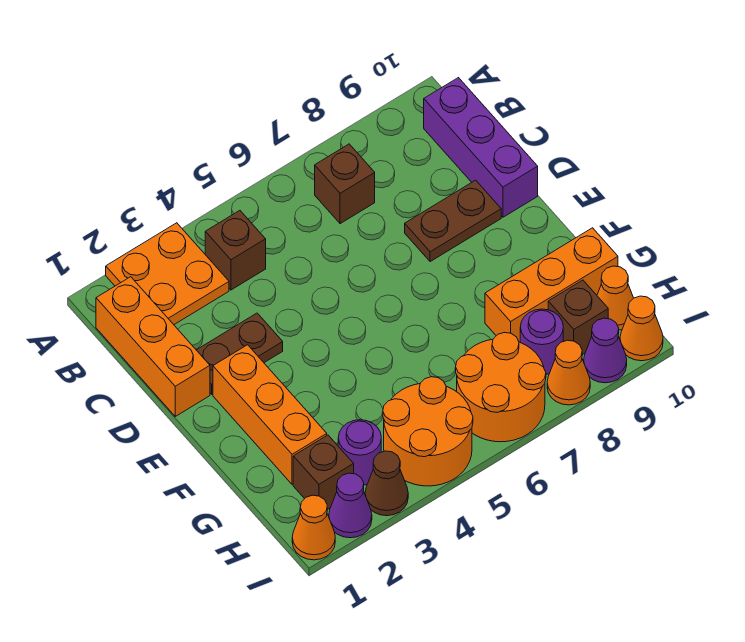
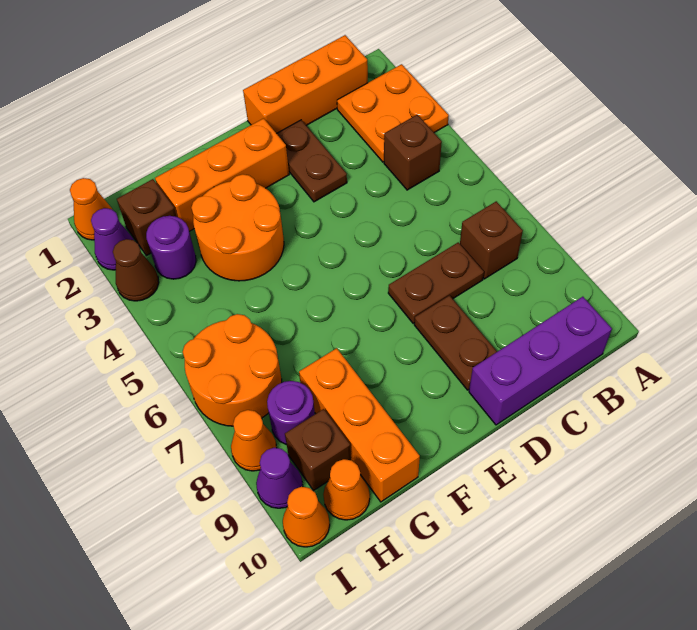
none -> brown 1x2 plate [388,242,484,323]
orange 2x2 round brick [383,377,473,486] -> orange 2x2 round brick moved to [191,174,284,281]

